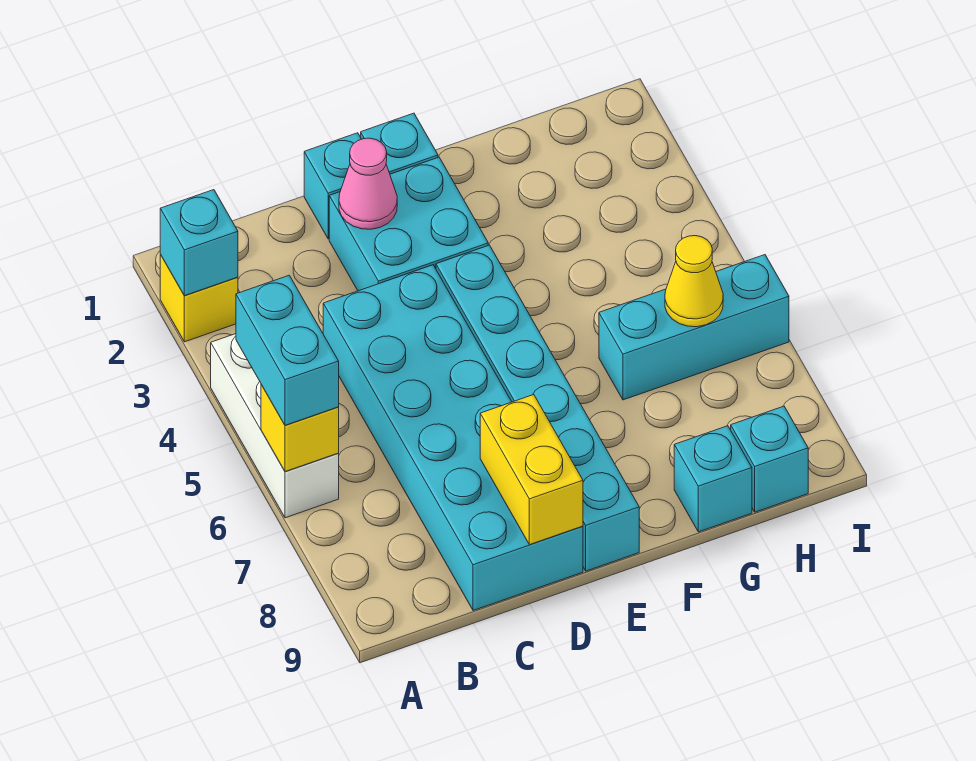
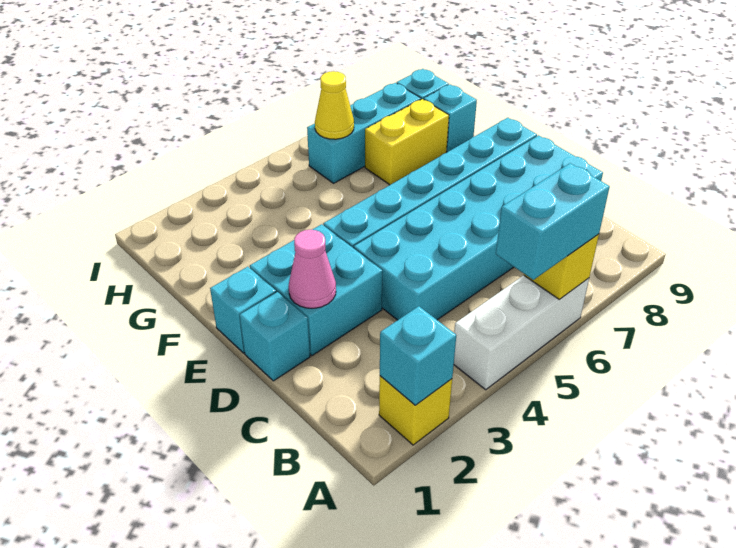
yellow 1x2 brick [480,395,583,545] -> yellow 1x2 brick moved to [365,99,449,185]
cyan 1x3 brick [599,255,789,400] -> cyan 1x3 brick turned to [307,83,421,183]

